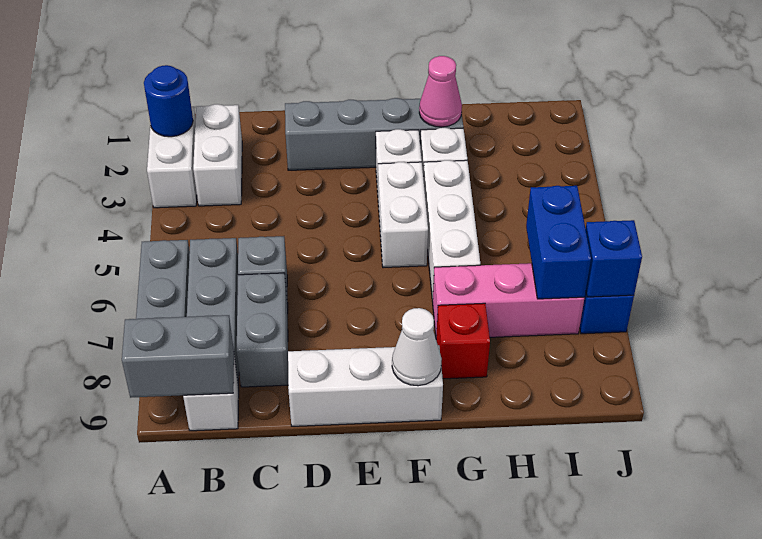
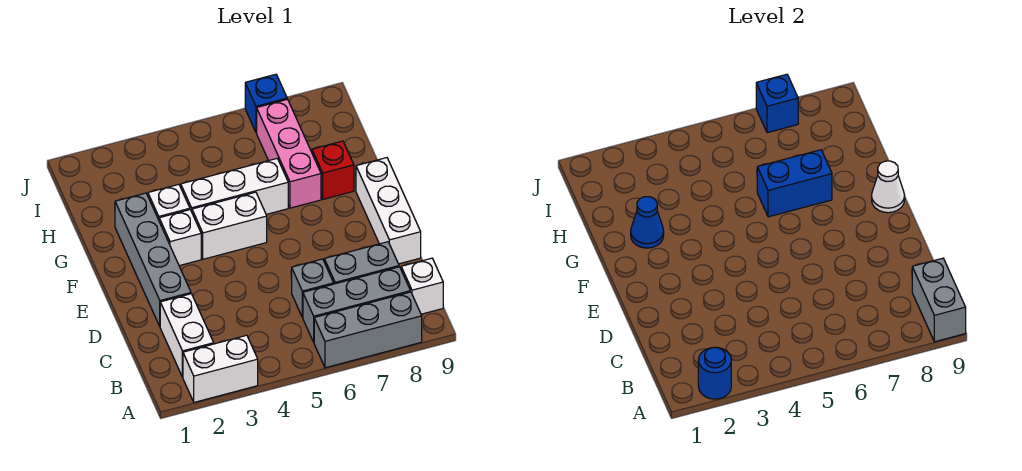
white 1x2 brick [193,104,242,206] -> white 1x2 brick turned to [160,294,214,377]
pink 1x1 cone [419,56,462,127] -> blue 1x1 cone [631,197,664,248]
blue 1x2 brick [526,186,591,299] -> blue 1x2 brick moved to [757,150,832,217]

